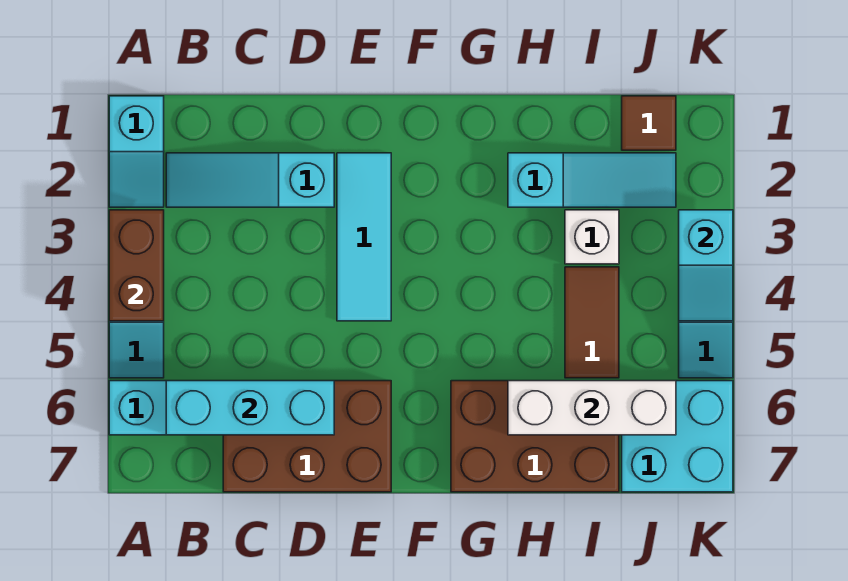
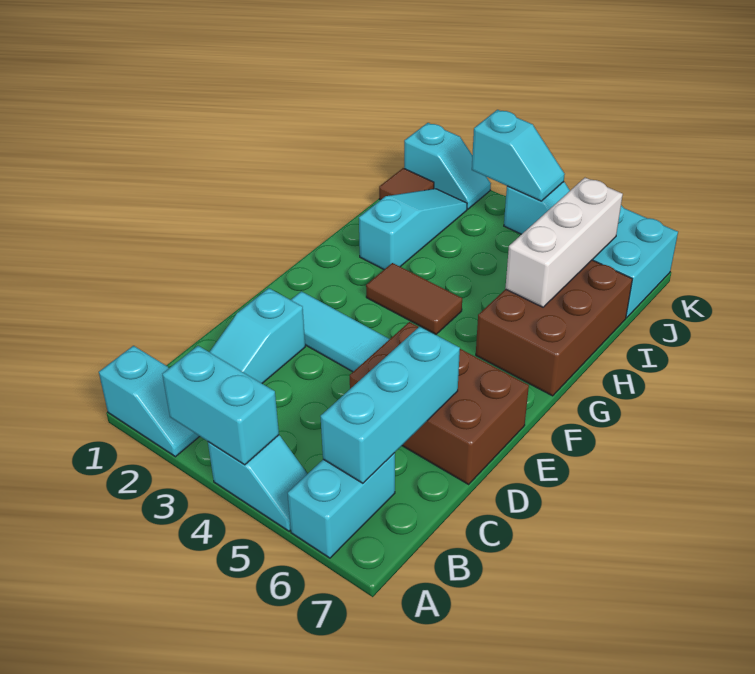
brown 1x2 brick [109,210,164,321] -> cyan 1x2 brick [162,346,279,465]
brown 2x3 brick [223,381,391,492] -> brown 2x3 brick turned to [350,322,529,484]
white 1x1 brick [565,210,619,264] -> none
brown 1x2 tile [565,267,619,378] -> brown 1x2 tile moved to [366,263,462,334]
none -> cyan 1x2 slope [404,123,491,209]

